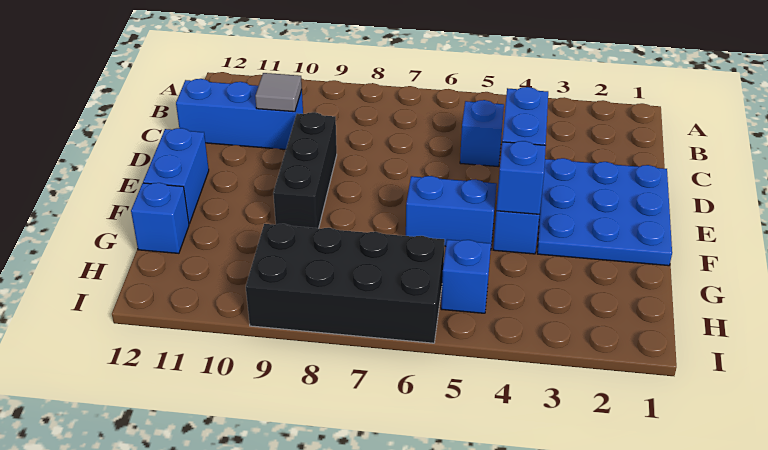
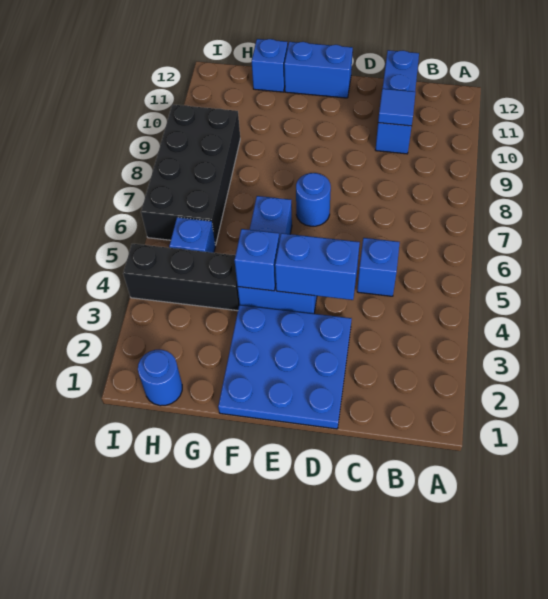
grey 1x1 tile [255,73,302,112] -> blue 1x1 tile [378,89,416,126]
black 1x3 brick [273,112,337,228] -> black 1x3 brick moved to [123,244,240,311]
none -> blue 1x1 round brick [296,173,331,226]
none -> blue 1x1 round brick [138,350,182,406]

